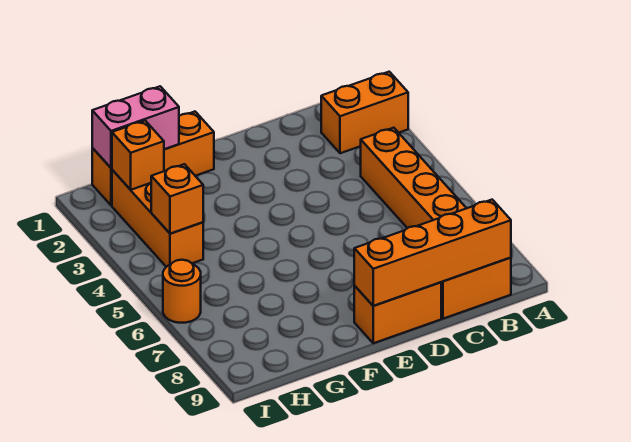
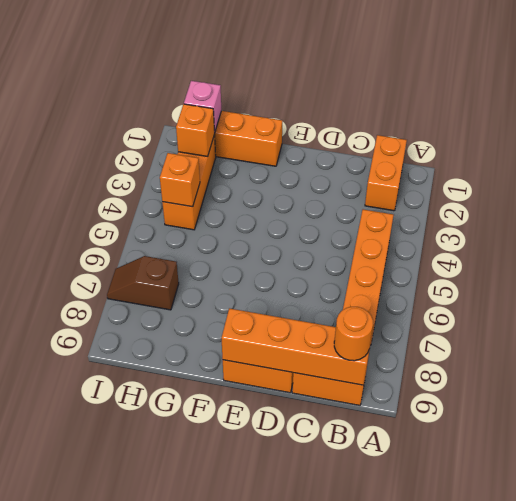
orange 1x2 brick [321,72,408,153] -> orange 1x2 brick turned to [365,135,407,211]
pink 1x2 brick [92,86,179,168] -> pink 1x1 brick [184,81,221,133]
none -> brown 1x2 slope [107,256,179,310]
orange 1x1 round brick [163,260,201,323] -> orange 1x1 round brick moved to [334,307,373,361]

